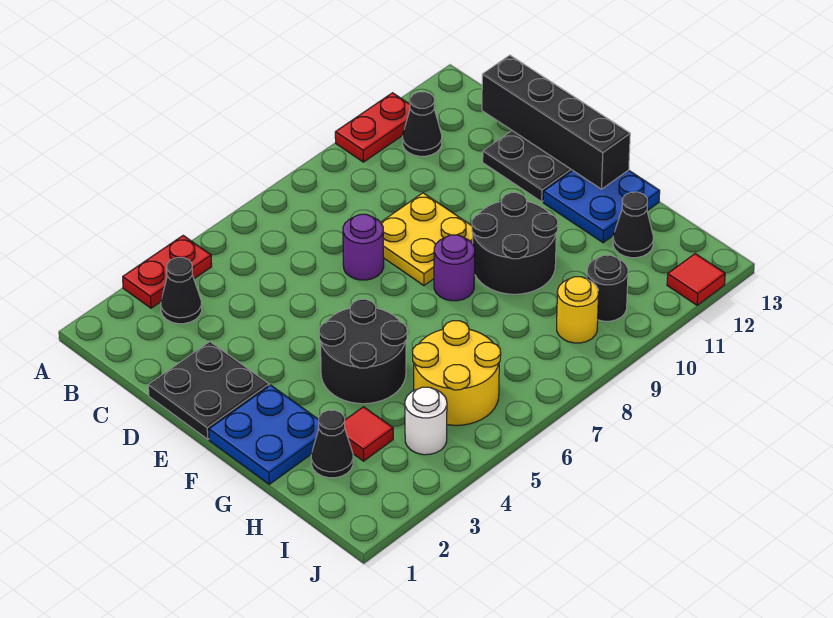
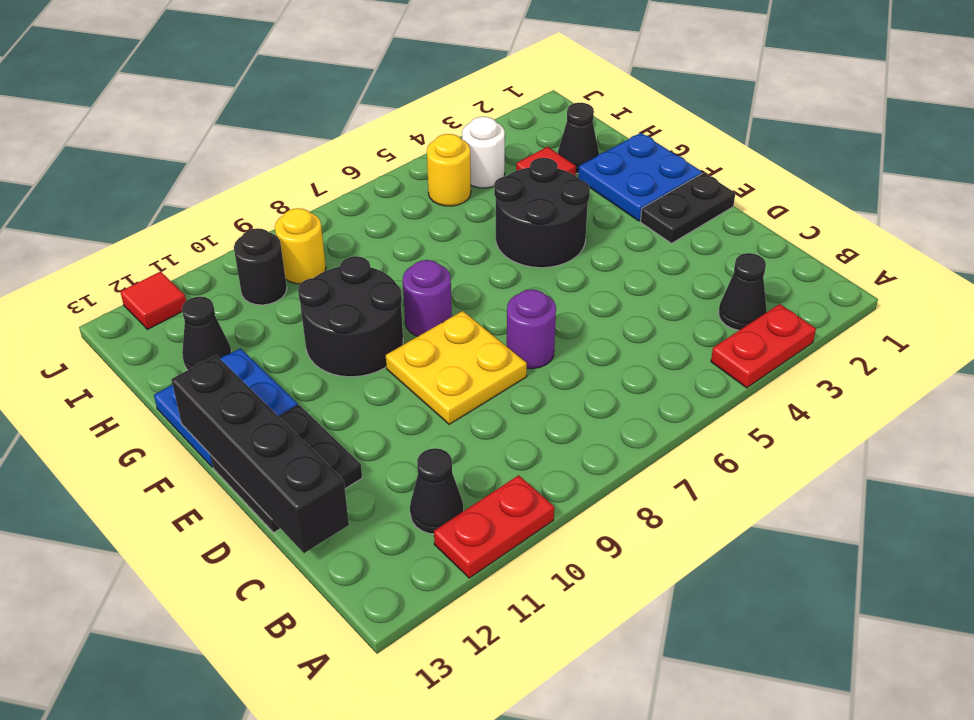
black 2x2 plate [148,342,269,439] -> black 1x2 plate [640,173,735,243]
yellow 2x2 round brick [413,321,501,425] -> yellow 1x1 round brick [427,134,471,206]

